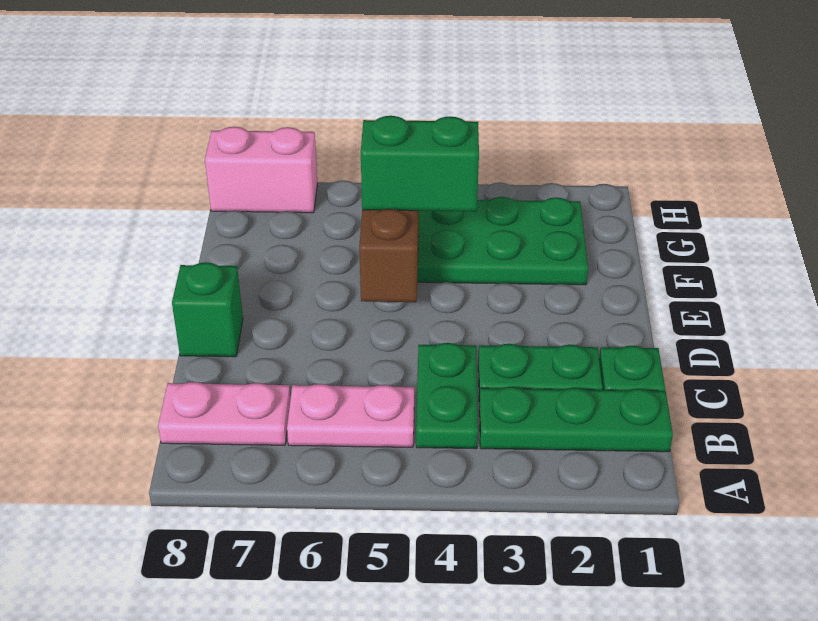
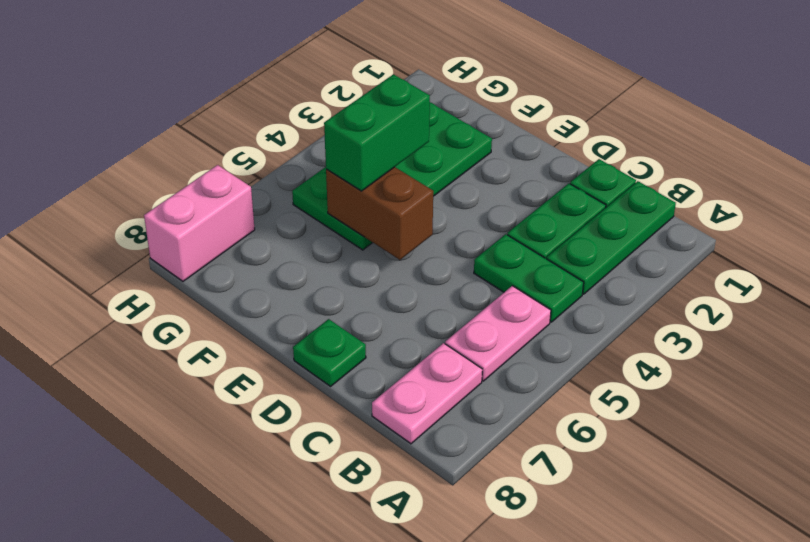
green 1x1 brick [172,262,243,357] -> green 1x1 plate [293,319,366,386]

